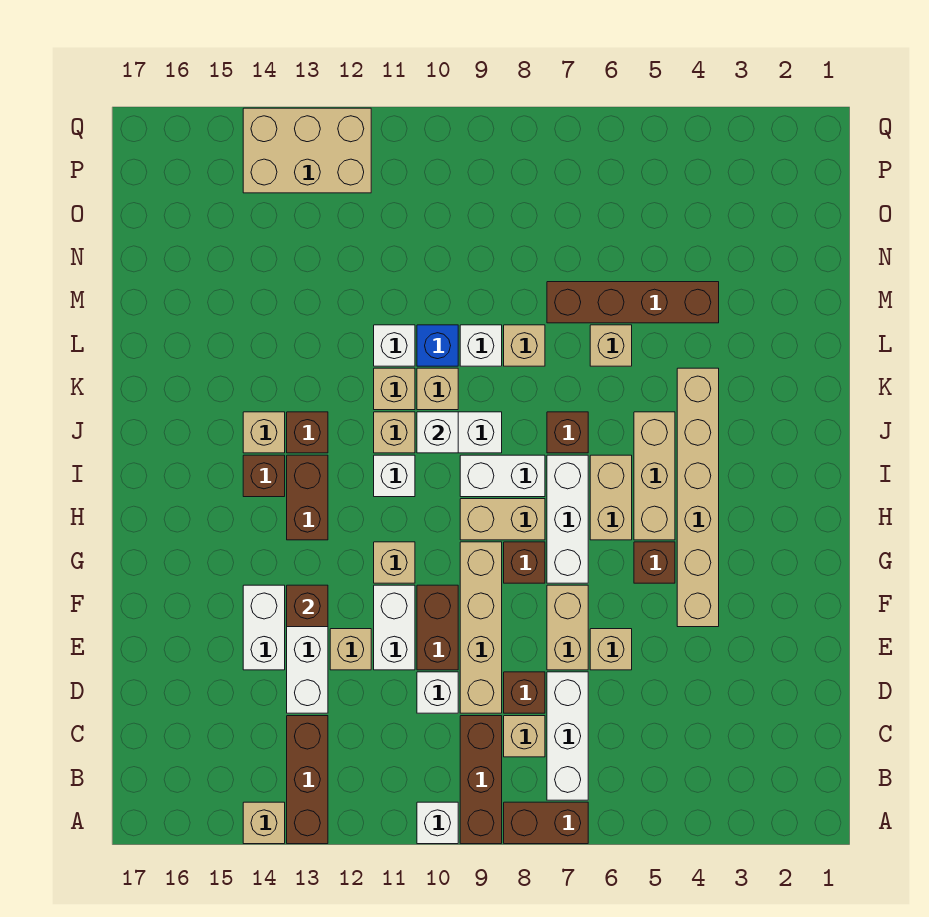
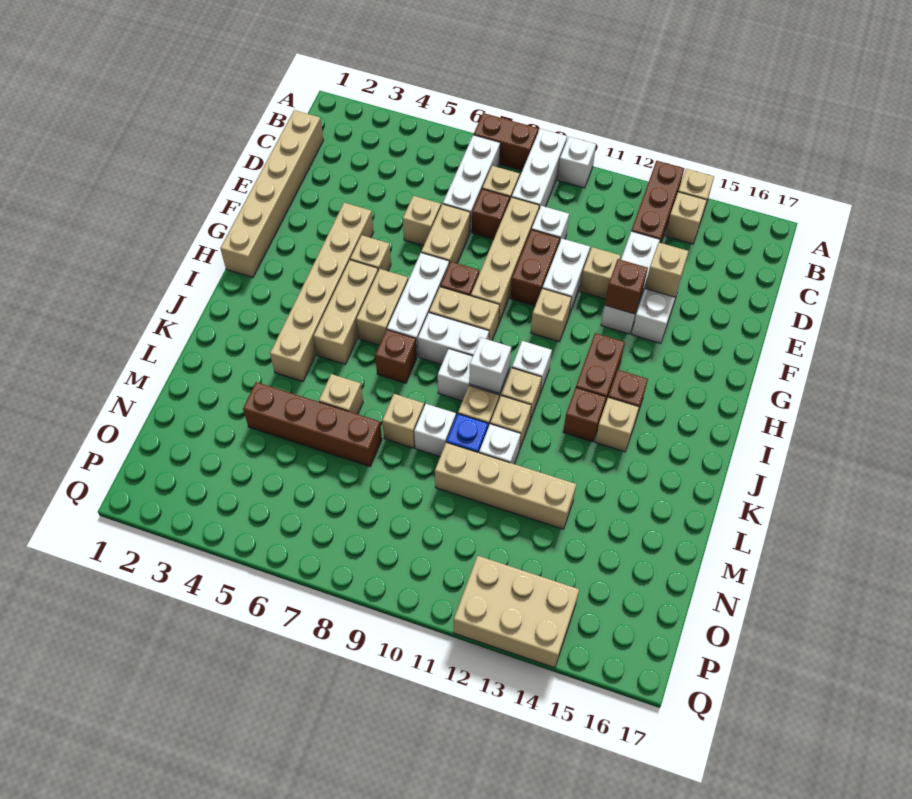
brown 1x3 brick [460,716,502,844] -> white 1x3 brick [512,129,567,209]
none -> tan 1x1 brick [665,192,707,244]
none -> tan 1x6 brick [220,110,323,277]
none -> tan 1x1 brick [645,242,689,297]
brown 1x1 brick [634,542,675,583] -> tan 1x1 brick [350,235,391,271]
none -> tan 1x4 brick [435,442,576,529]

